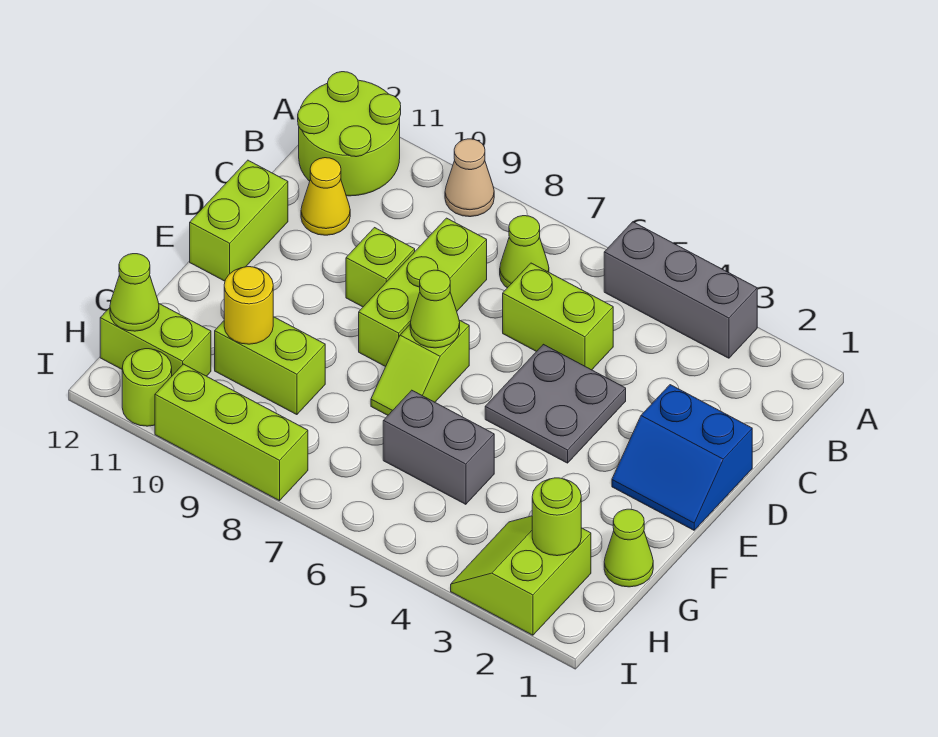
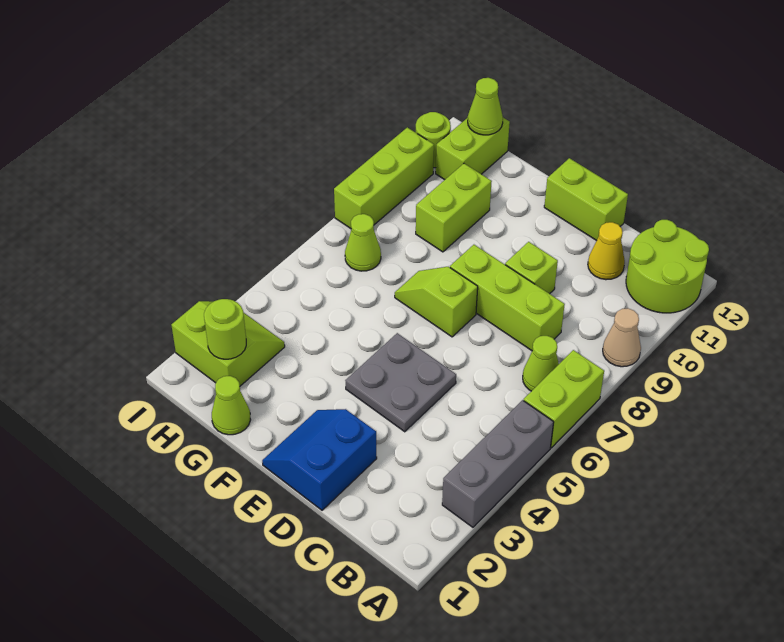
lime 1x2 brick [503,263,613,370] -> lime 1x2 brick moved to [524,350,604,448]
lime 1x1 cone [410,270,460,348] -> lime 1x1 cone moved to [345,214,381,271]
grey 1x2 brick [383,390,494,504] -> none
yellow 1x1 round brick [224,267,273,344] -> none

